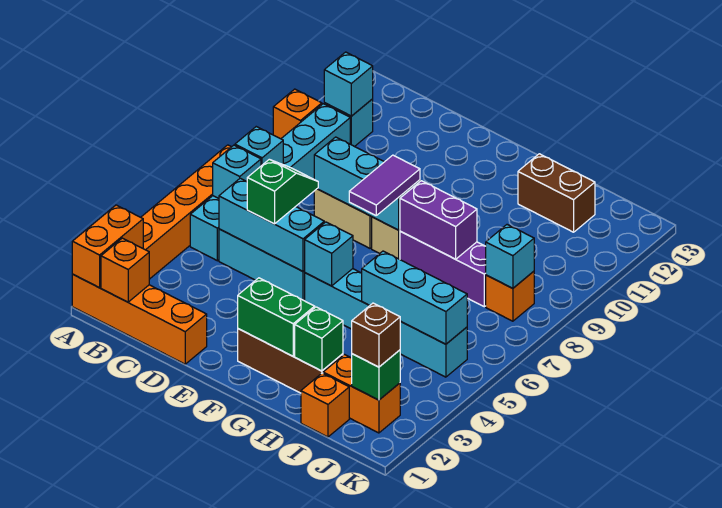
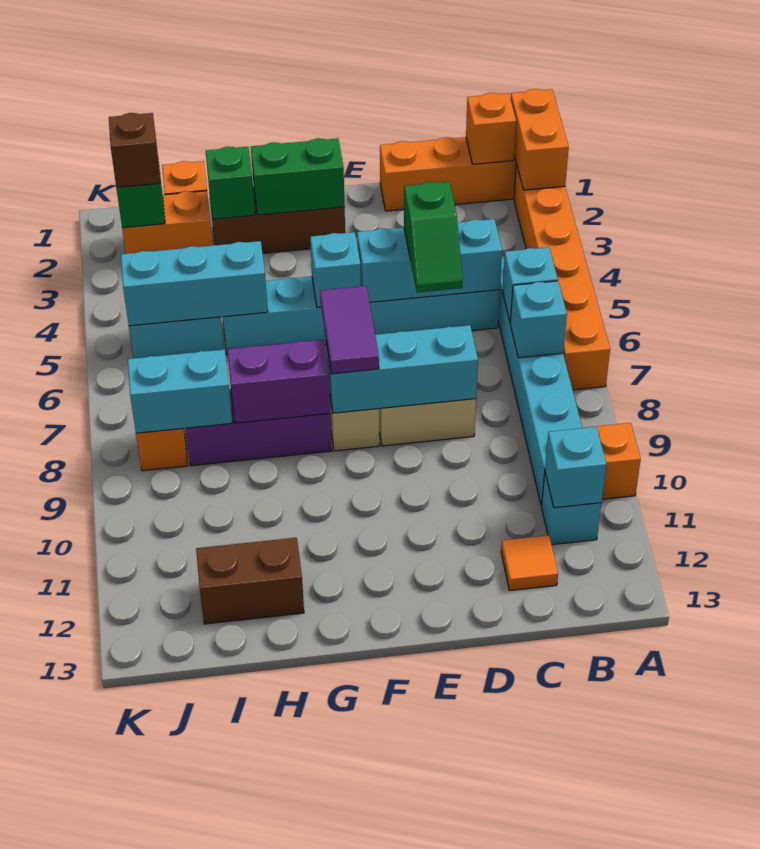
none -> orange 1x1 tile [501,535,558,590]
cyan 1x1 brick [486,225,534,288] -> cyan 1x2 brick [128,349,232,433]

